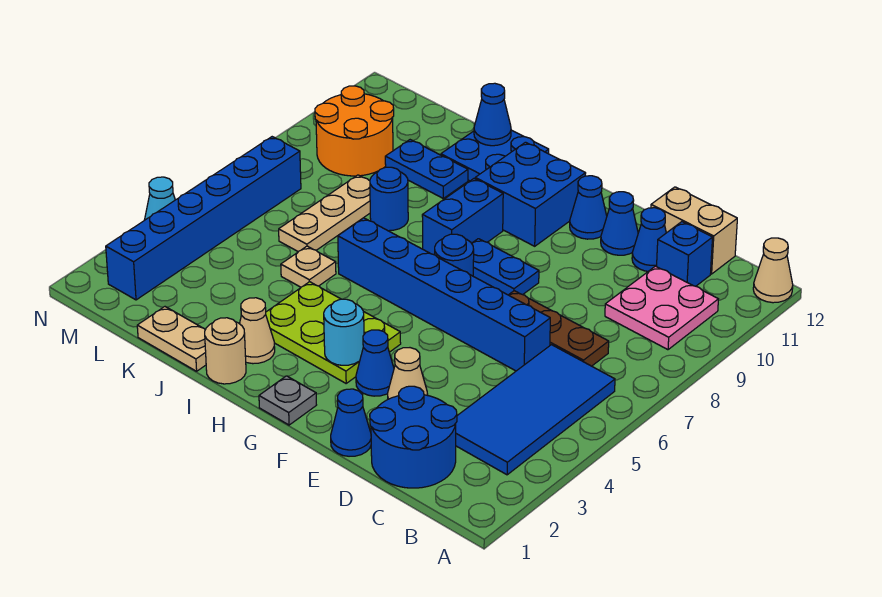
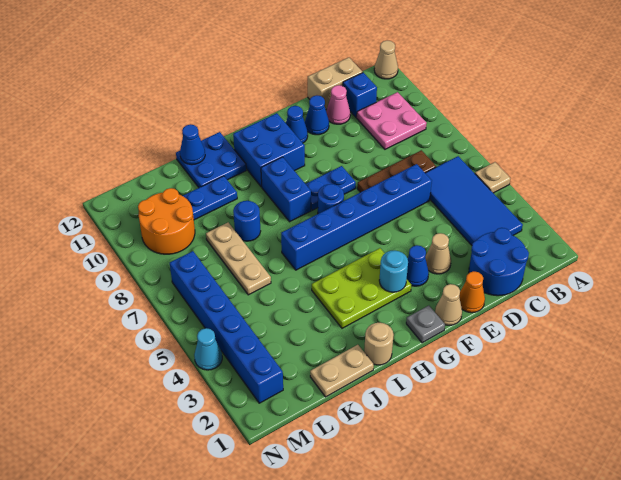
blue 1x1 cone [632,208,666,271] -> pink 1x1 cone [326,85,350,124]
blue 1x1 cone [331,389,371,456] -> orange 1x1 cone [459,271,485,313]
tan 1x1 cone [240,298,275,364] -> tan 1x1 cone moved to [435,284,462,325]
tan 1x1 plate [281,246,336,287] -> tan 1x1 plate moved to [475,162,511,193]

